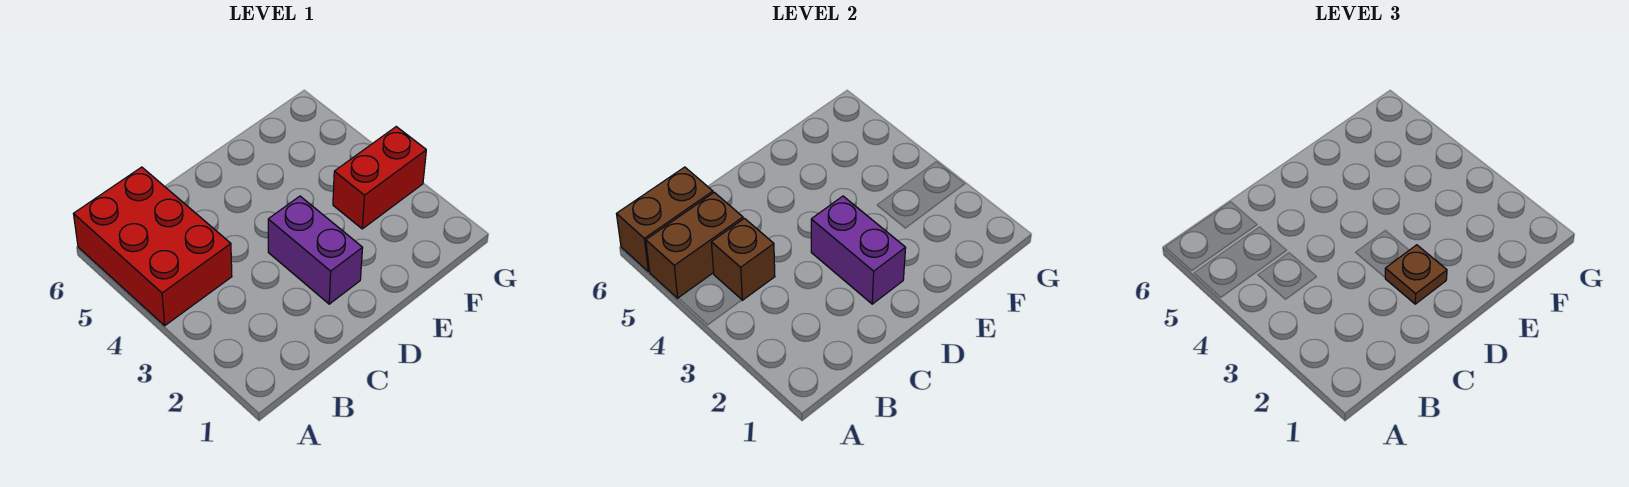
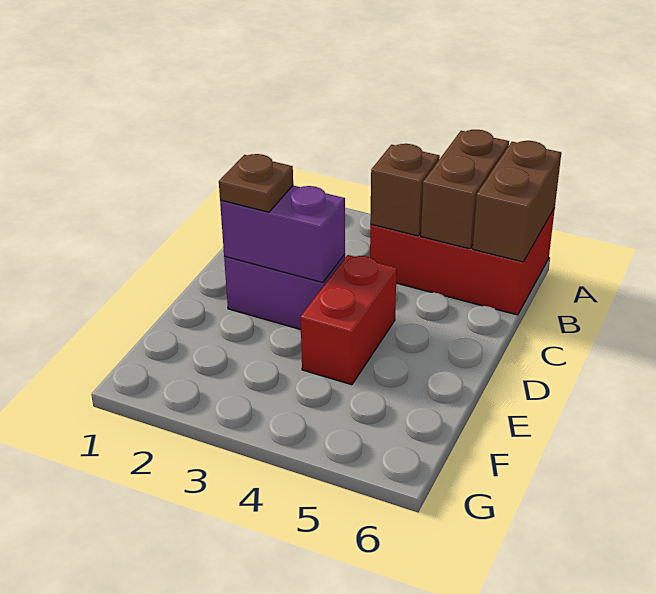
red 1x2 brick [333,127,426,229] -> red 1x2 brick moved to [301,255,397,385]

